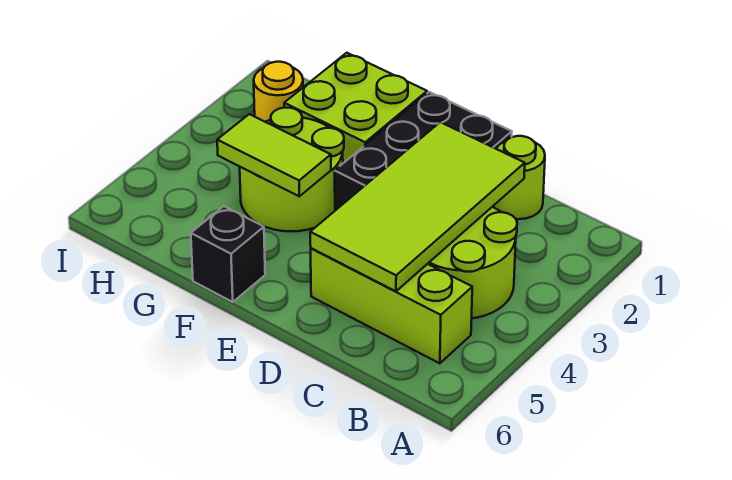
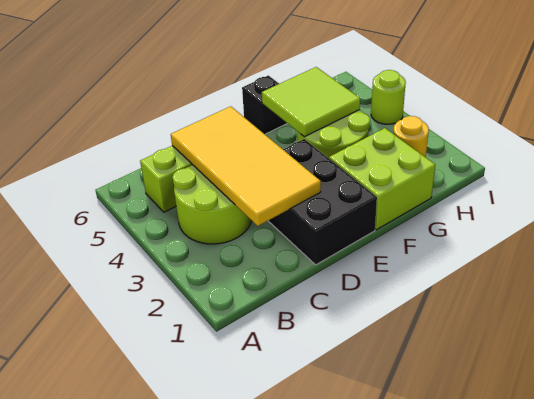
lime 1x1 round brick [494,136,545,219] -> lime 1x1 round brick moved to [371,70,406,124]
lime 2x4 tile [310,122,525,291] -> yellow 2x4 tile [171,106,321,226]
lime 1x2 tile [217,114,331,196] -> lime 2x2 tile [262,67,360,137]

